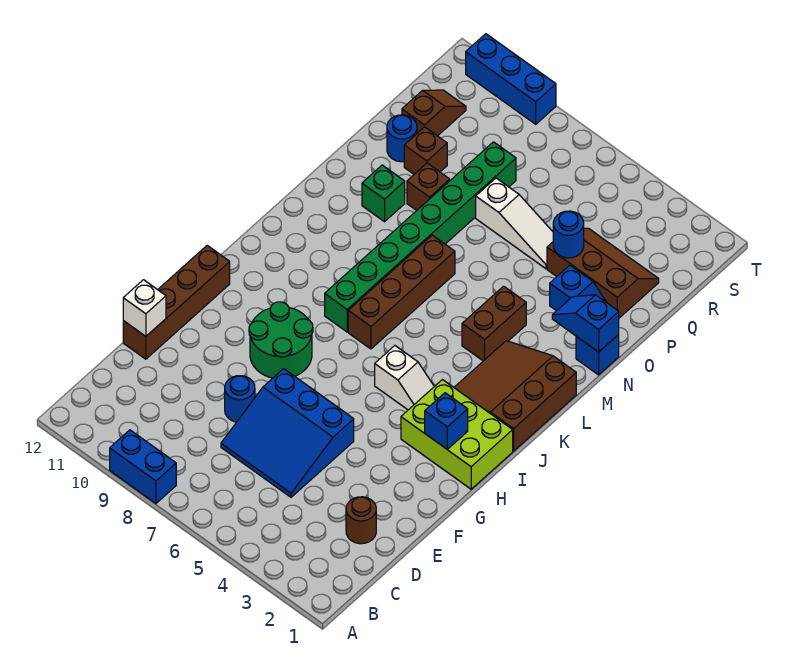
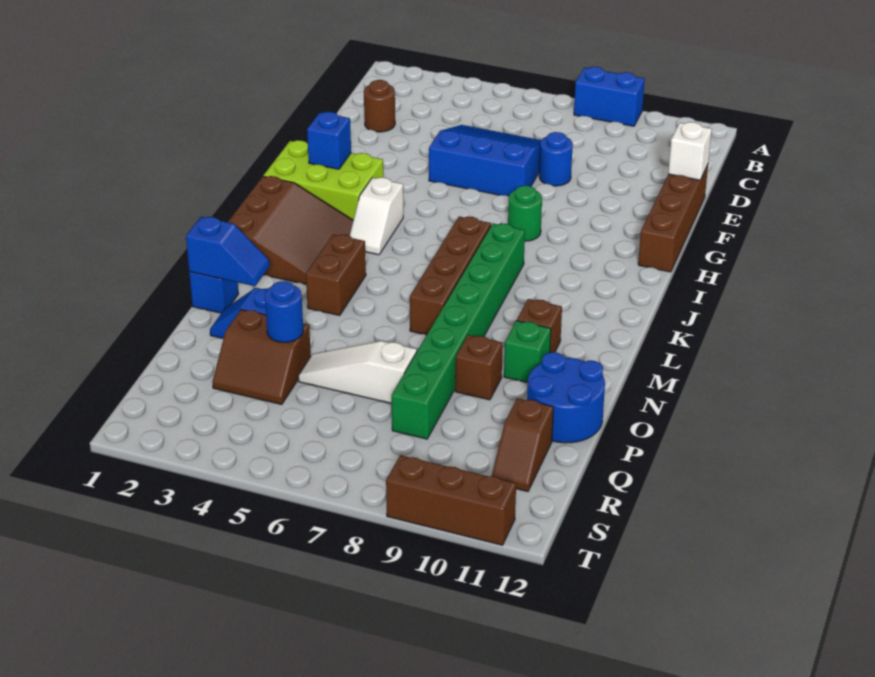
green 2x2 round brick [249,302,313,378] -> green 1x1 round brick [508,186,542,241]
white 1x2 slope [375,346,434,410] -> white 1x2 slope turned to [350,178,403,255]
brown 2x3 slope [547,228,659,318] -> brown 2x2 slope [212,309,311,405]
brown 1x1 brick [404,127,447,174] -> brown 1x1 brick moved to [517,299,562,352]
blue 1x1 round brick [387,115,417,162] -> blue 2x2 round brick [527,352,605,443]
blue 1x3 brick [466,34,556,124] -> brown 1x3 brick [386,455,516,545]

